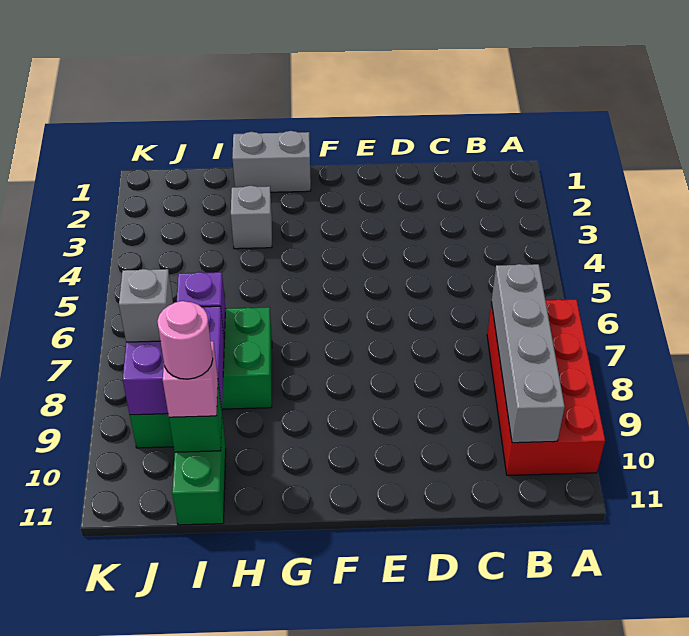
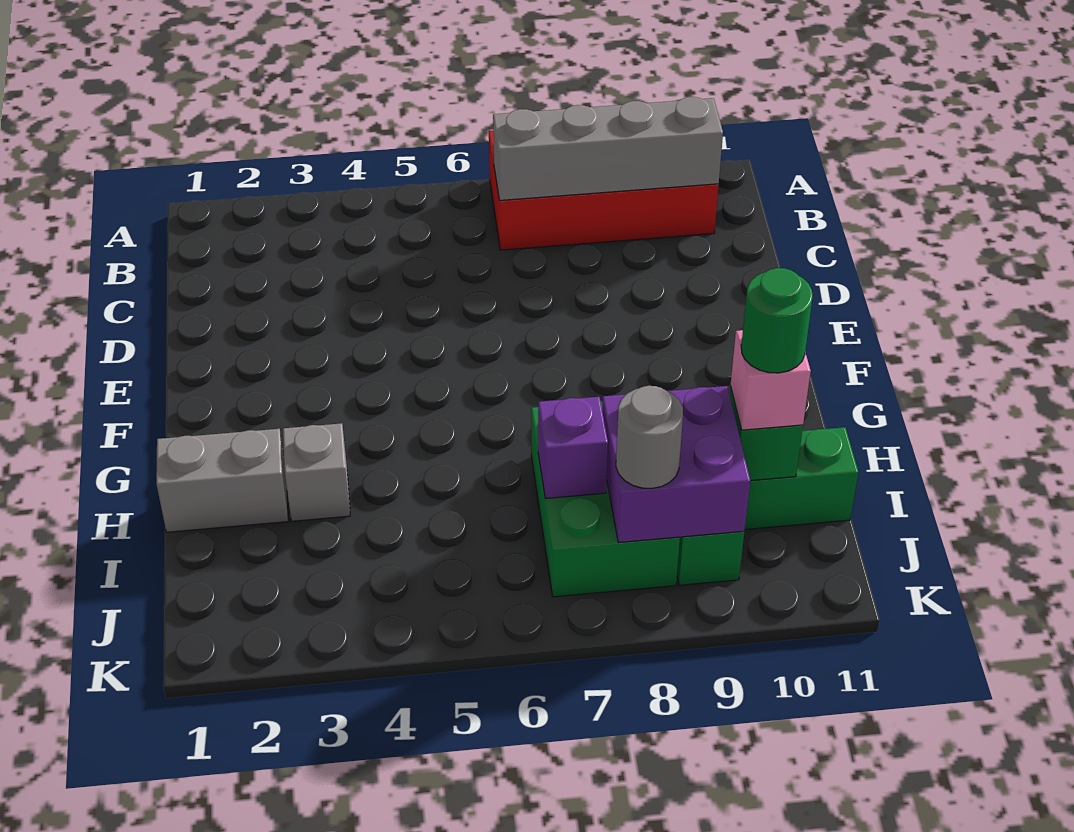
grey 1x2 brick [232,131,311,192] -> grey 1x2 brick turned to [156,429,288,532]
pink 1x1 round brick [157,301,213,379] -> green 1x1 round brick [741,268,812,373]
grey 1x1 brick [119,269,173,342] -> grey 1x1 round brick [616,386,683,488]

